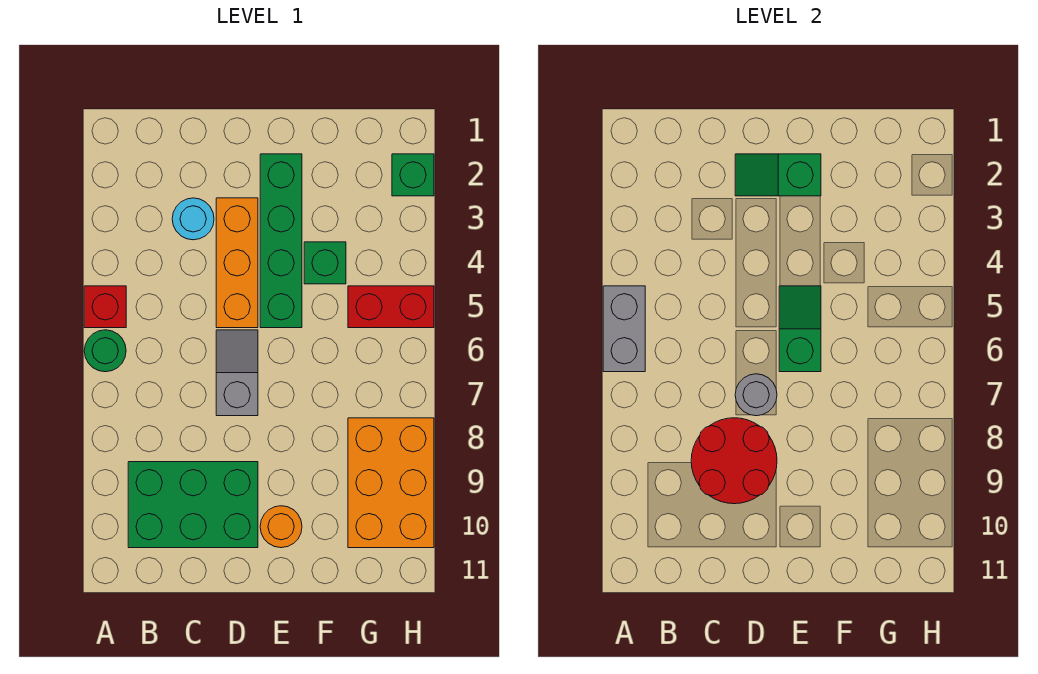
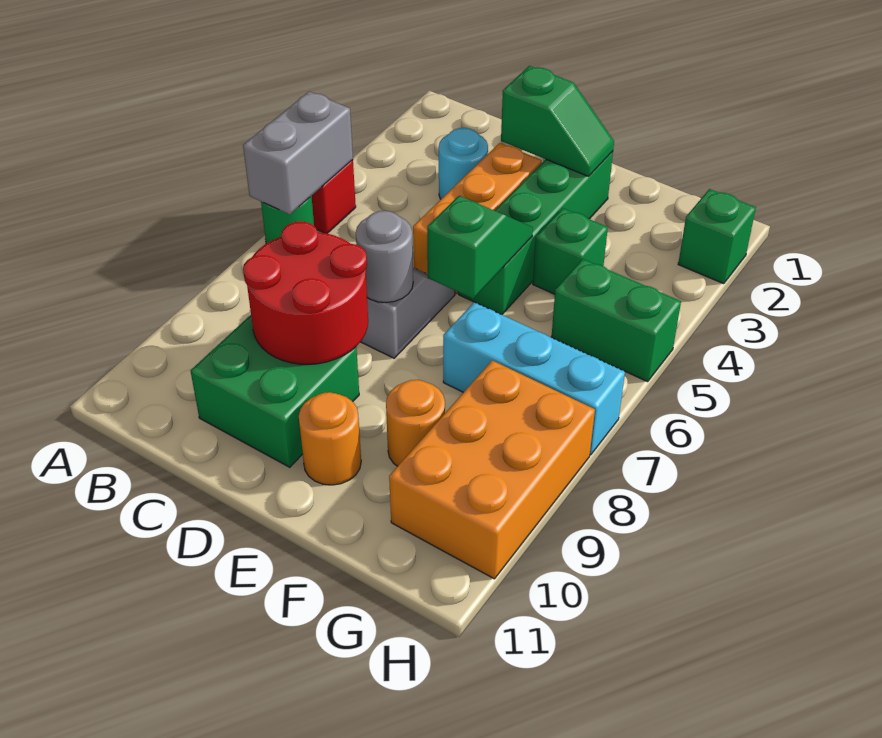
green 2x3 brick [128,462,258,548] -> green 2x2 brick [191,315,359,467]
green 1x2 slope [735,154,821,196] -> green 1x2 slope turned to [501,66,614,176]
none -> cyan 1x3 brick [443,302,625,455]
none -> orange 1x1 round brick [386,380,445,466]
red 1x2 brick [348,286,434,328] -> green 1x2 brick [551,259,681,382]

